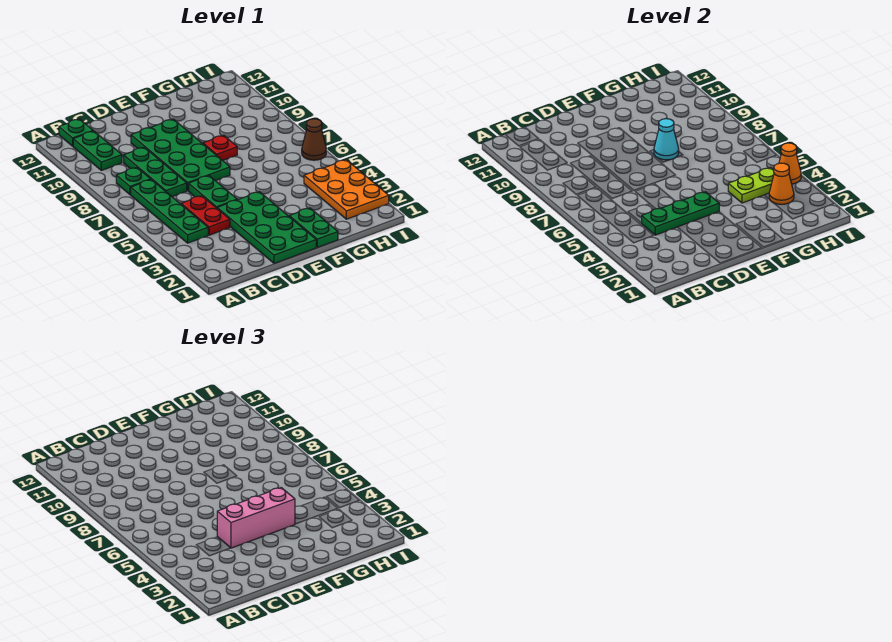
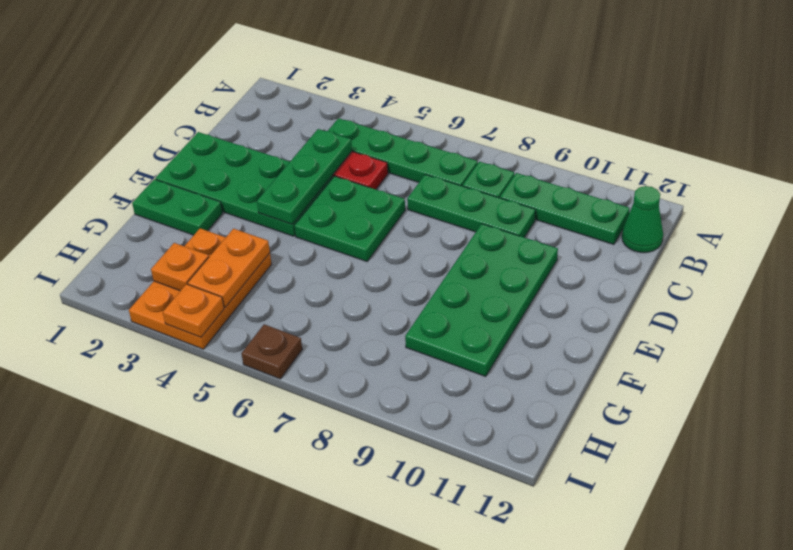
green 1x2 plate [73,131,122,170] -> green 1x3 plate [500,173,630,245]
green 1x1 plate [59,119,93,146] -> green 1x1 cone [622,186,663,253]
pink 1x3 brick [217,488,295,548] -> none
green 1x2 plate [189,176,237,208] -> green 2x2 plate [294,176,405,262]
green 2x4 plate [131,119,230,191] -> green 2x4 plate turned to [405,224,558,376]
red 1x1 plate [203,135,237,160] -> none
cyan 1x1 cone [654,119,679,160] -> none
lime 1x2 plate [728,168,774,203] -> orange 1x2 plate [188,229,270,307]
orange 2x3 plate [304,160,389,219] -> orange 2x3 plate turned to [129,228,272,349]
orange 1x1 cone [769,163,794,204] -> orange 1x1 plate [151,243,209,291]
orange 1x1 cone [779,143,801,184] -> orange 1x1 plate [163,284,224,337]
brown 1x1 cone [302,119,326,160] -> brown 1x1 plate [242,324,302,379]

